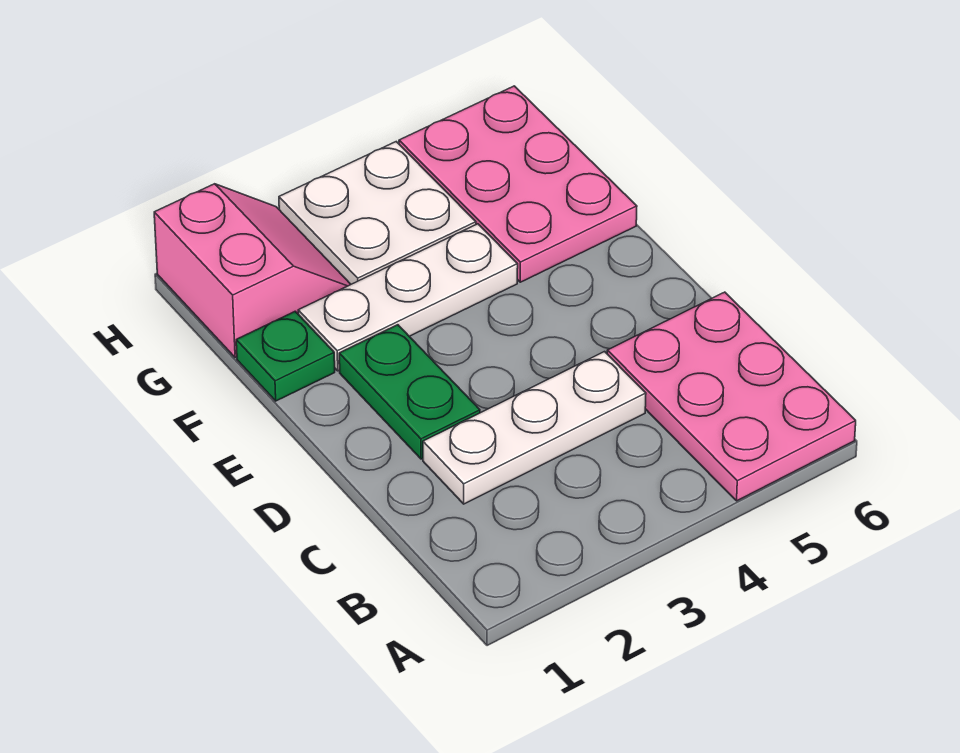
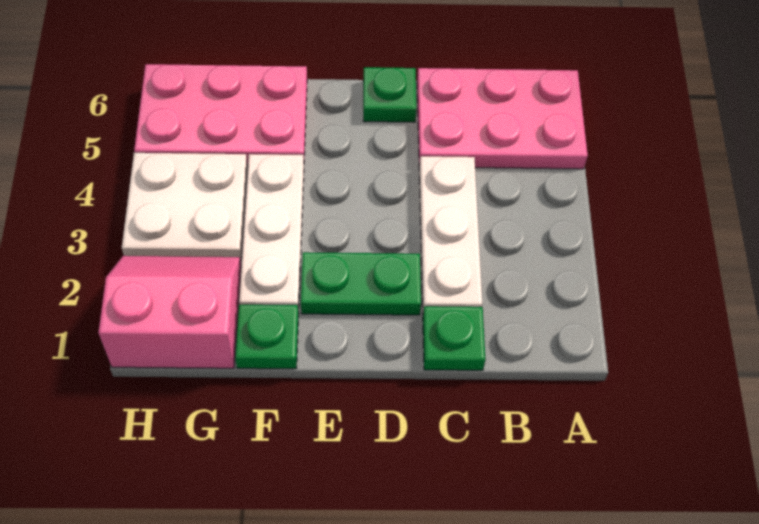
none -> green 1x1 plate [423,306,486,370]
none -> green 1x1 plate [363,67,416,122]

